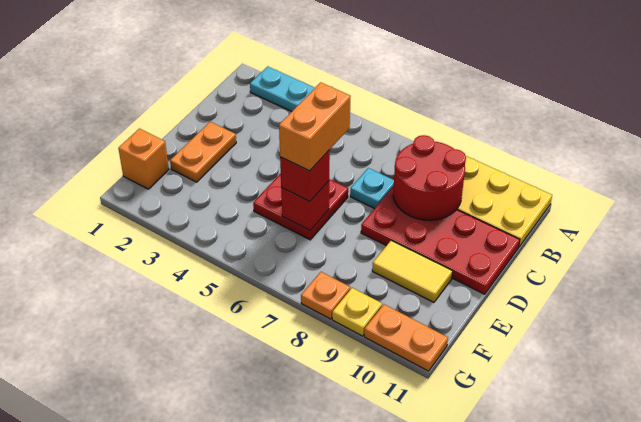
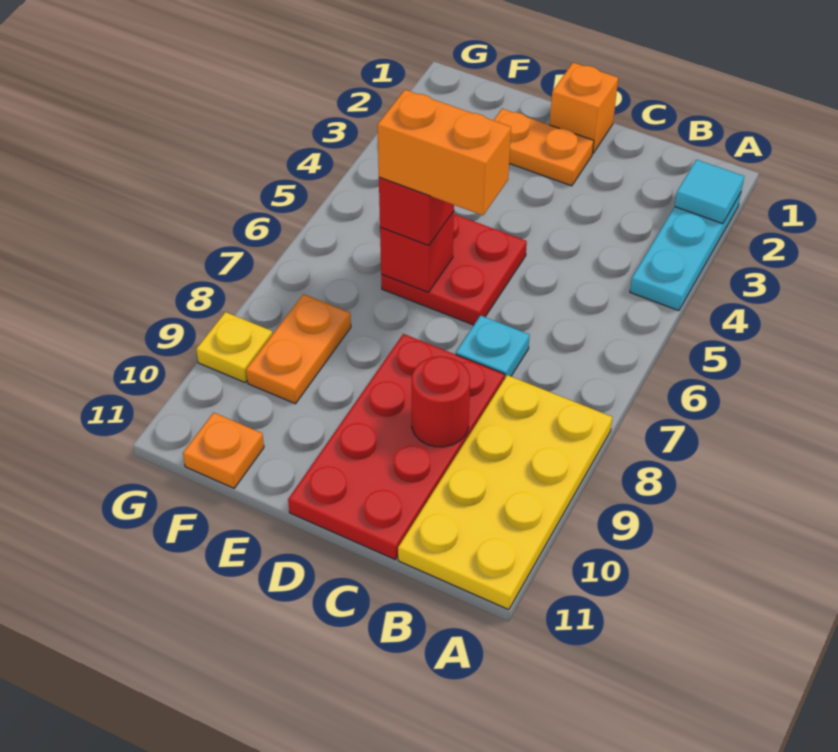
none -> cyan 1x1 tile [675,160,744,224]
red 2x2 round brick [393,135,466,220] -> red 1x1 round brick [412,356,470,447]
yellow 1x2 tile [372,240,453,302] -> none
orange 1x1 brick [118,129,169,189] -> orange 1x1 brick moved to [550,63,618,153]
orange 1x1 plate [301,272,350,319] -> orange 1x1 plate moved to [183,413,264,488]
orange 1x2 plate [364,304,448,371] -> orange 1x2 plate moved to [246,294,351,404]

